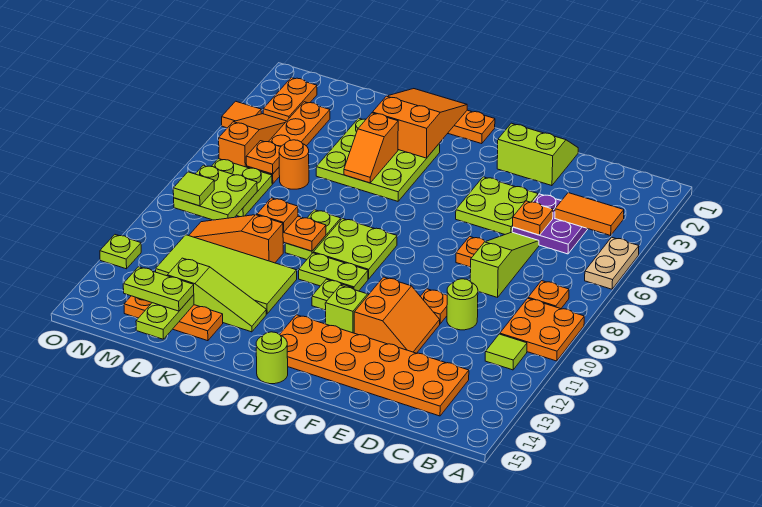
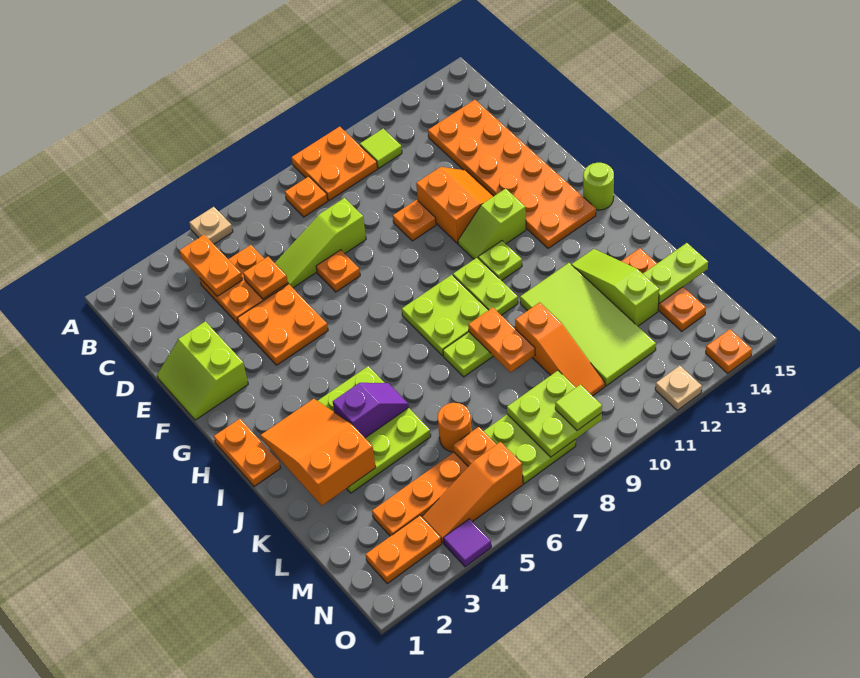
tan 1x2 plate [585,237,639,289] -> tan 1x1 plate [189,207,233,244]
orange 1x2 tile [555,193,624,235] -> orange 1x2 plate [179,235,242,296]
purple 2x2 plate [512,194,588,254] -> orange 2x2 plate [200,245,288,324]
lime 1x1 round brick [447,279,478,330] -> none
lime 2x2 plate [456,177,538,235] -> orange 2x2 plate [237,284,328,365]
orange 2x2 slope [354,277,440,353] -> orange 2x2 slope turned to [416,167,493,243]
orange 2x3 slope [372,89,467,158] -> orange 2x3 slope turned to [260,399,376,506]
orange 1x2 slope [344,113,398,183] -> purple 1x2 slope [333,383,409,438]
orange 1x1 plate [257,198,298,232] -> orange 1x1 plate moved to [706,329,752,373]
lime 1x2 plate [123,267,194,311] -> none
orange 1x1 tile [222,101,261,128] -> purple 1x1 tile [443,519,491,567]
lime 1x1 plate [100,235,141,269] -> tan 1x1 plate [655,366,702,410]

